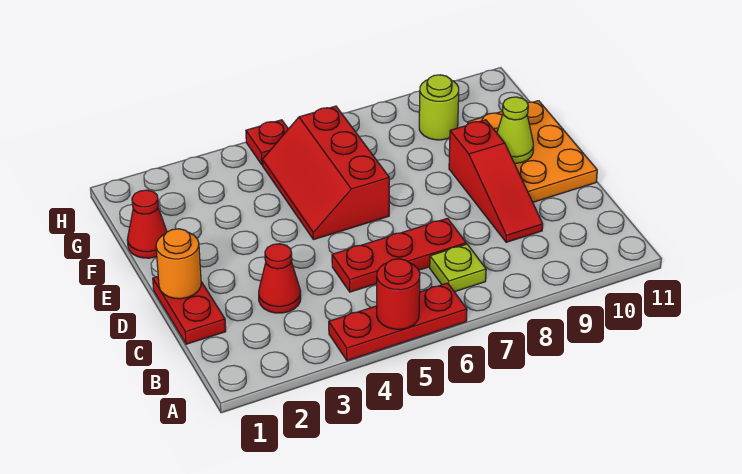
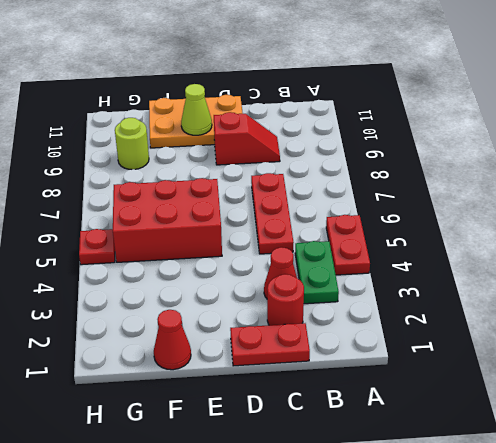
red 1x3 plate [329,283,467,361] -> red 1x2 plate [326,215,370,275]
red 1x1 round brick [377,259,420,329] -> red 1x1 round brick moved to [267,274,304,325]
none -> green 1x2 plate [295,241,339,304]
lime 1x1 plate [430,244,486,292] -> none
red 1x3 slope [449,120,543,242] -> red 1x2 slope [214,112,280,165]
orange 1x1 round brick [156,229,201,299] -> none
red 2x3 slope [263,106,389,240] -> red 2x3 brick [113,178,222,262]

